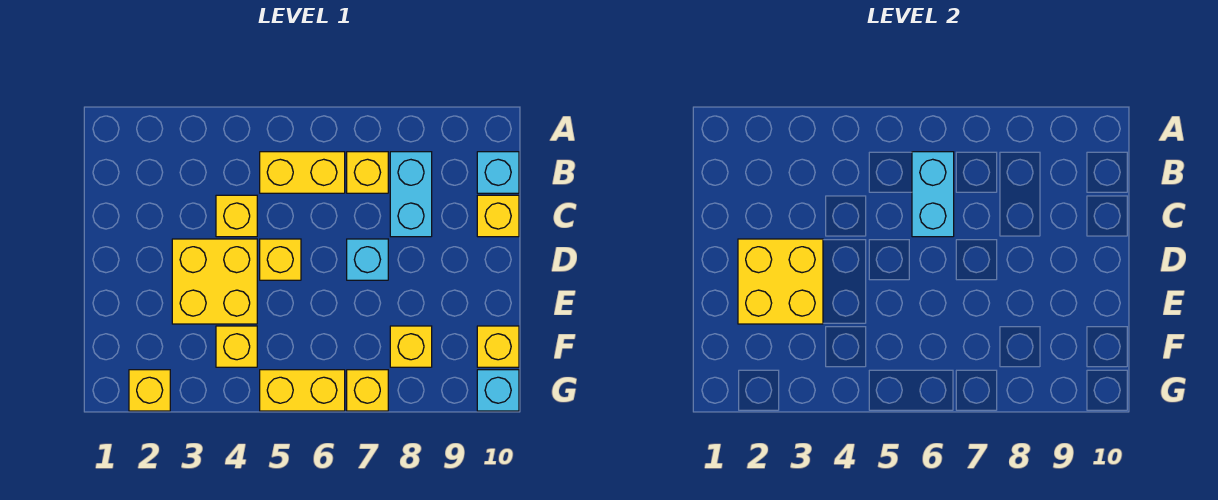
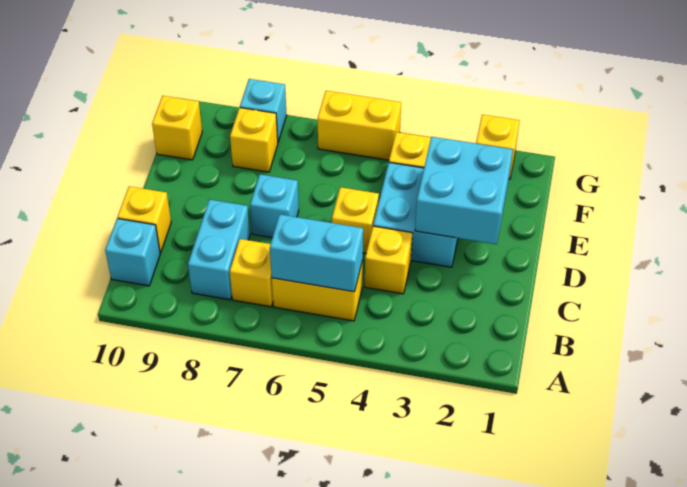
cyan 1x2 brick [912,152,954,237] -> cyan 1x2 brick turned to [270,214,363,292]
yellow 2x2 brick [738,239,823,324] -> cyan 2x2 brick [415,137,513,244]
yellow 2x2 brick [172,239,257,324] -> cyan 2x2 brick [373,163,458,267]
yellow 1x1 brick [347,370,388,411] -> none
cyan 1x1 brick [477,370,519,411] -> cyan 1x1 brick moved to [240,79,287,142]

